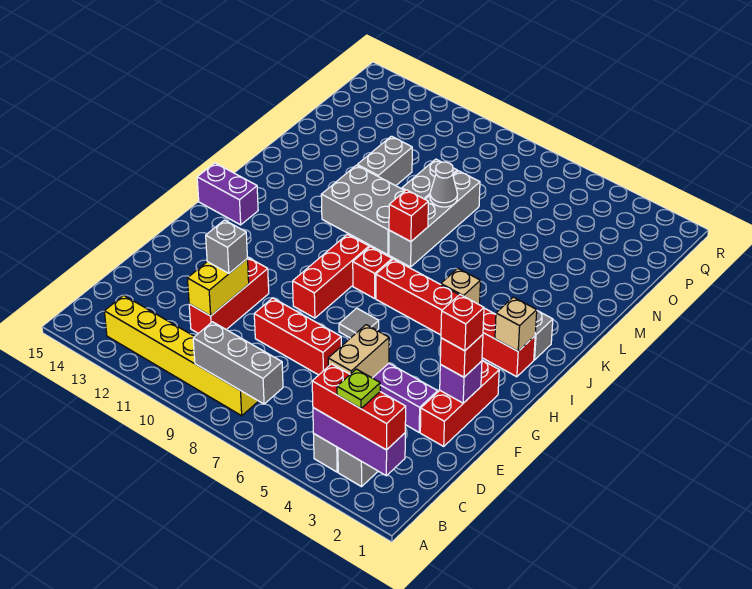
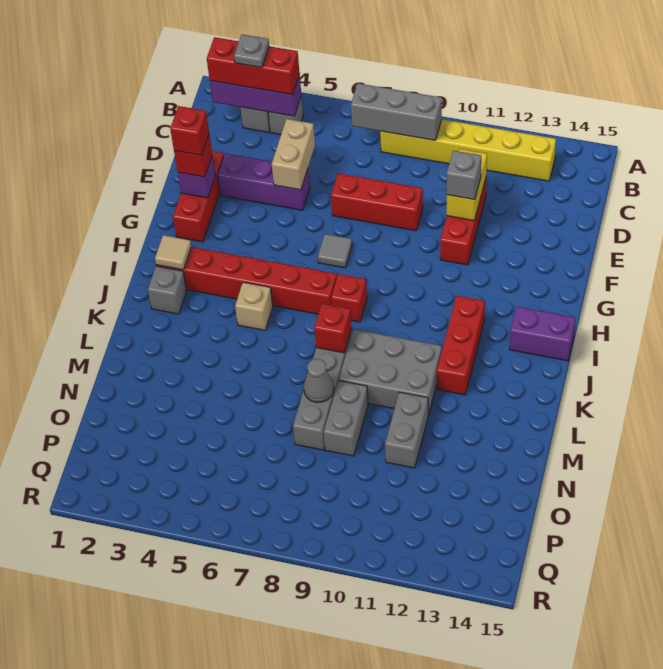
lime 1x1 plate [337,369,380,409] -> grey 1x1 plate [234,34,269,68]
red 1x3 brick [293,234,369,318] -> red 1x3 brick moved to [437,296,485,395]
tan 1x1 brick [495,297,537,351] -> tan 1x1 tile [155,235,191,270]

